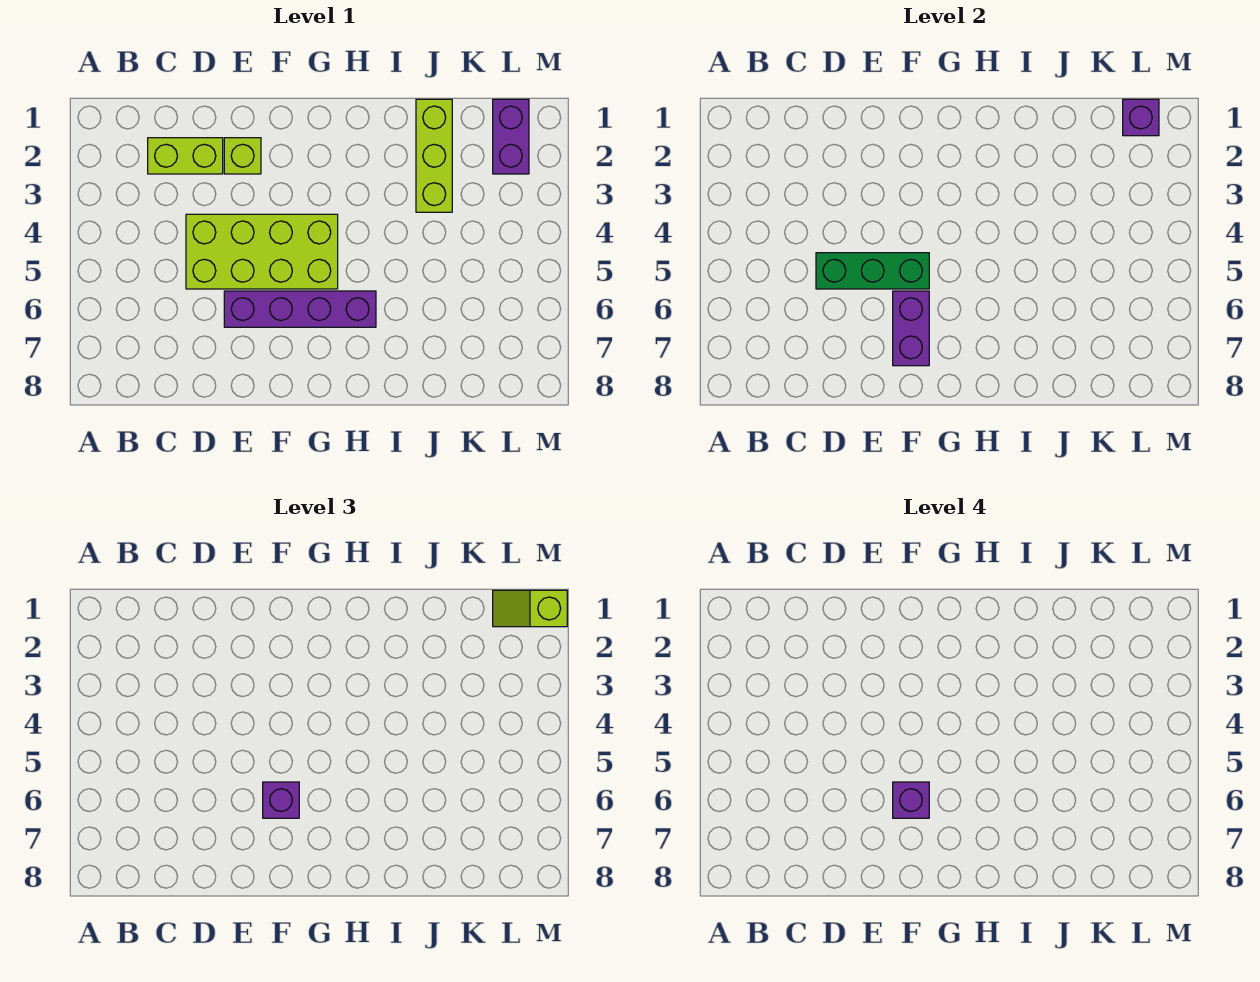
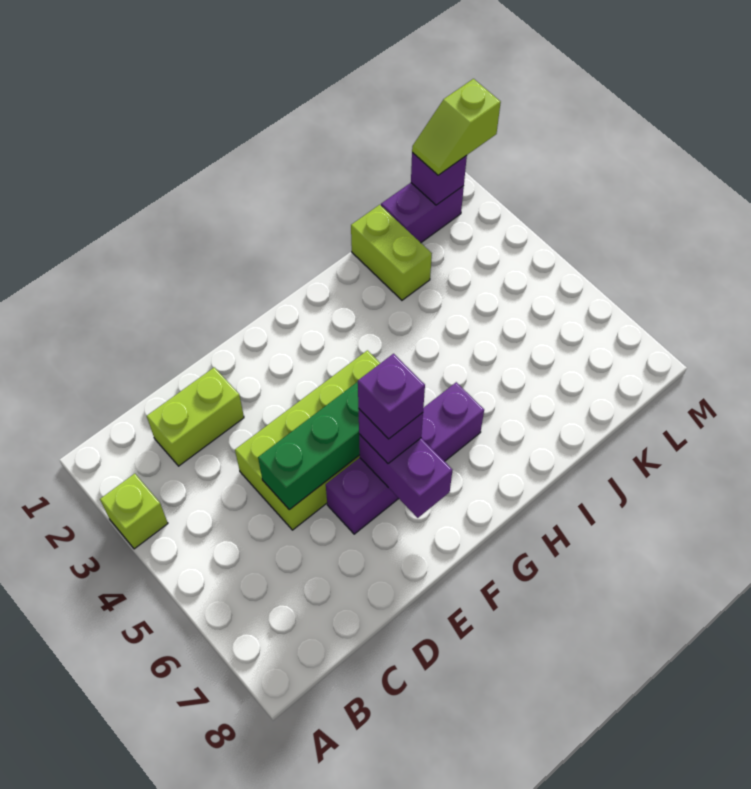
lime 1x1 brick [224,138,261,174] -> lime 1x1 brick moved to [100,474,168,549]
lime 1x3 brick [416,99,452,212] -> lime 1x2 brick [351,205,432,300]
purple 1x2 brick [493,99,529,174] -> purple 1x2 brick turned to [381,183,464,243]

